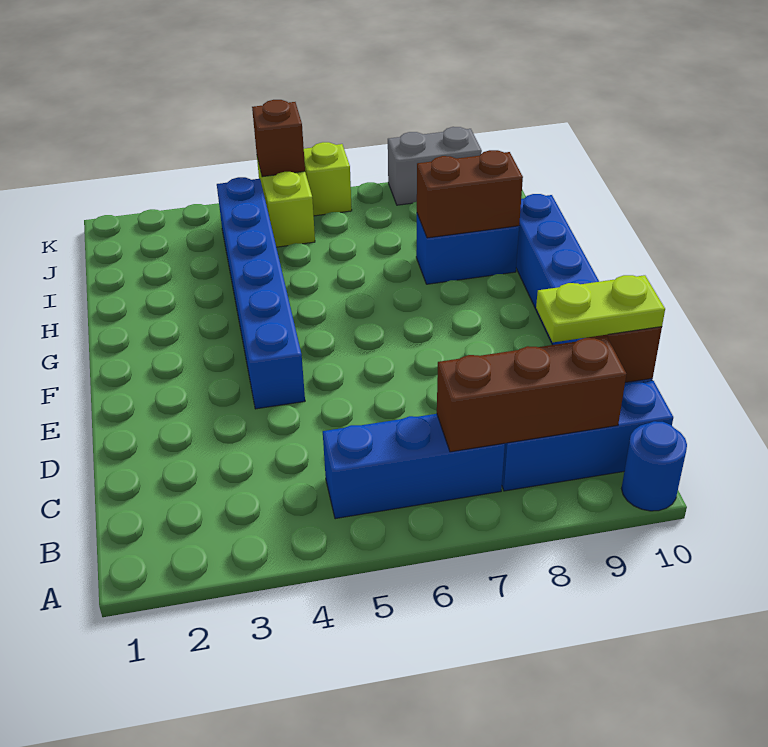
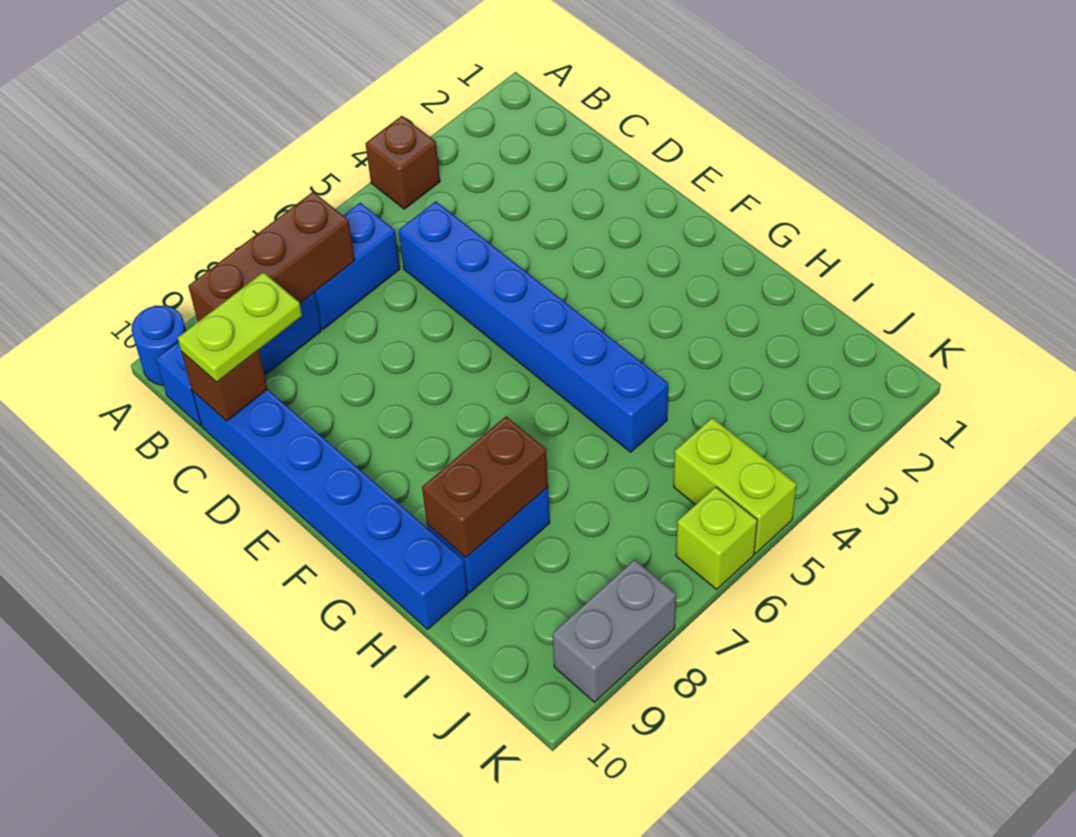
blue 1x3 brick [323,414,505,519] -> blue 1x2 brick [314,203,400,329]
blue 1x6 brick [217,177,305,409] -> blue 1x6 brick moved to [399,201,668,452]
brown 1x1 brick [252,100,305,177] -> brown 1x1 brick moved to [365,116,440,209]

